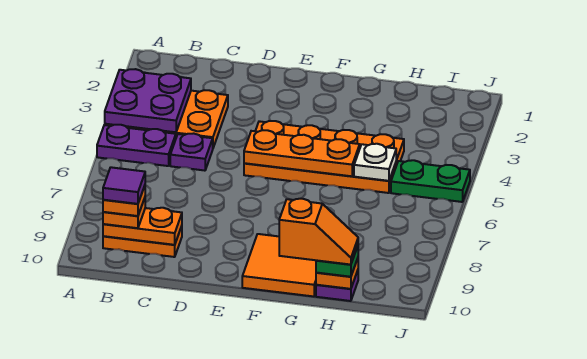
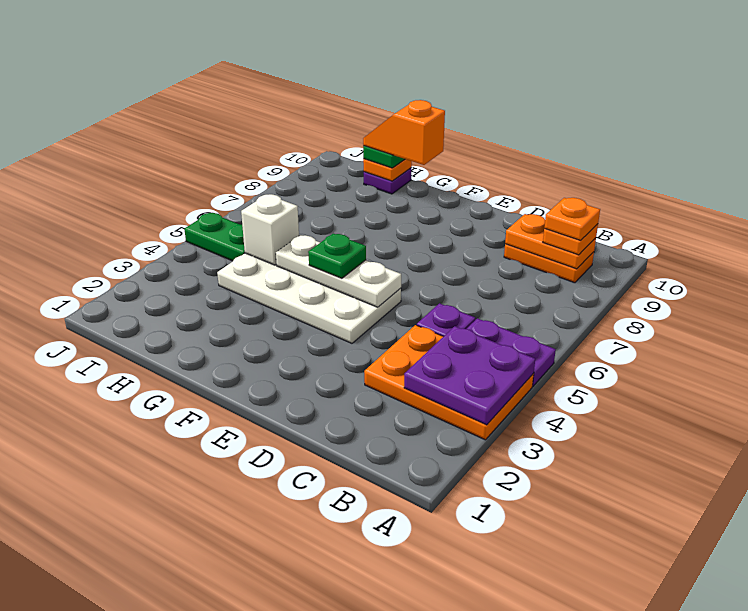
purple 1x1 tile [103,167,145,204] -> none
orange 2x4 plate [244,121,404,193] -> white 2x4 plate [217,253,401,343]
orange 1x3 plate [244,130,360,176] -> white 1x3 plate [276,235,401,307]
none -> green 1x1 plate [308,234,366,278]
orange 2x2 tile [242,234,316,296] -> none
white 1x1 plate [354,144,396,181] -> white 1x1 brick [241,194,299,265]

